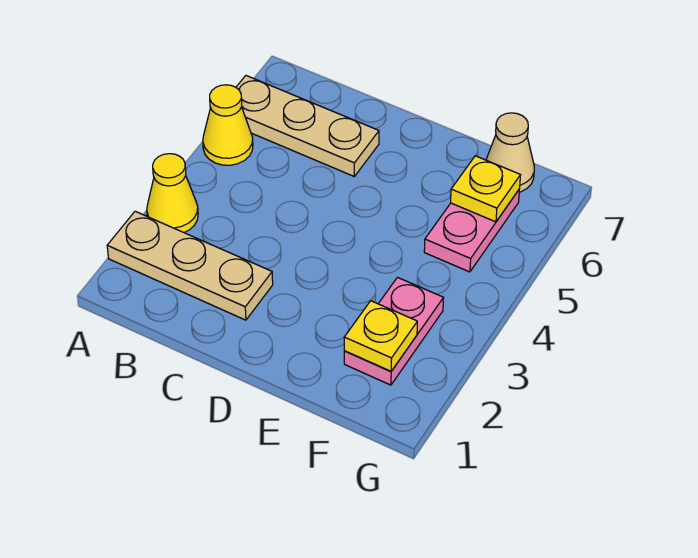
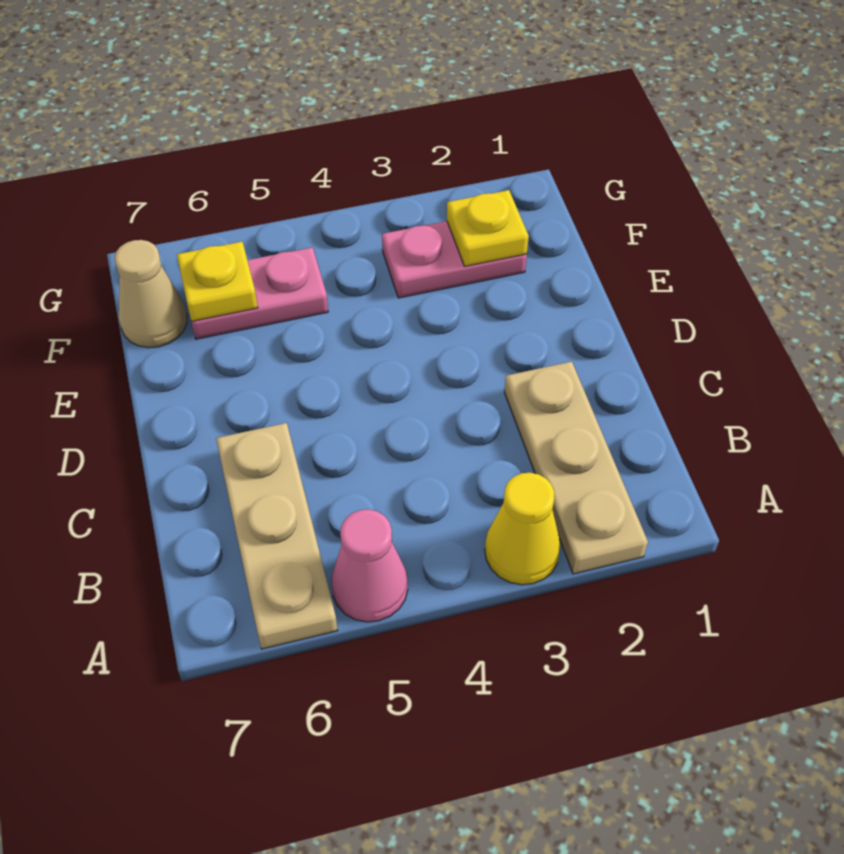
yellow 1x1 cone [203,85,253,165] -> pink 1x1 cone [331,509,408,622]

